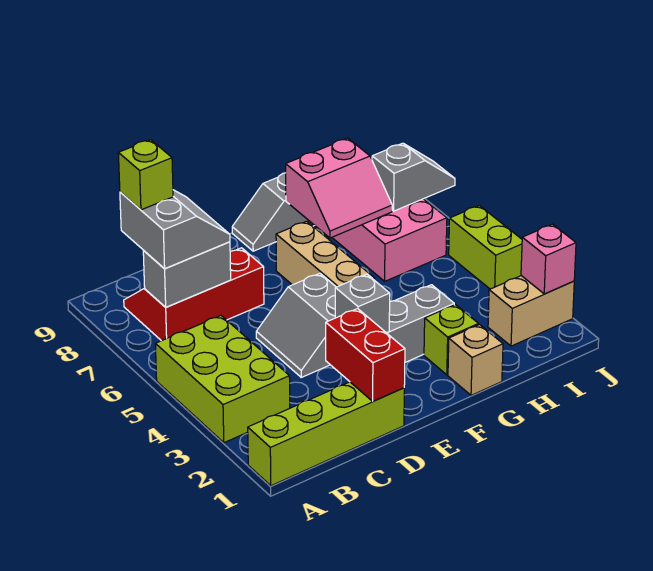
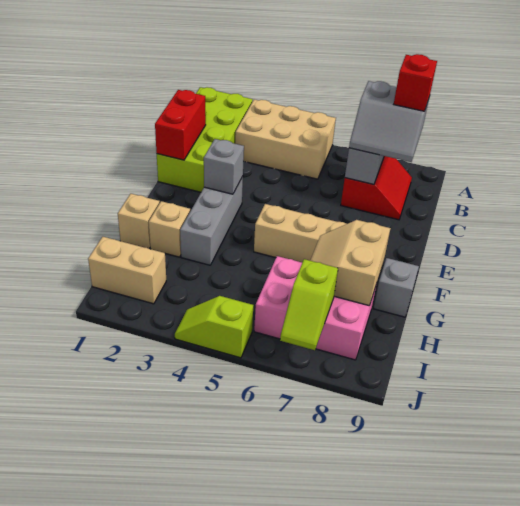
lime 1x4 brick [248,382,404,486] -> lime 2x4 brick [157,87,253,192]
lime 2x3 brick [155,316,290,443] -> tan 2x3 brick [235,99,336,179]
red 2x3 slope [124,248,264,341] -> red 2x2 slope [341,156,412,220]
lime 1x1 brick [118,140,173,210] -> red 1x1 brick [394,54,437,111]
red 1x2 brick [326,309,405,401] -> red 1x2 brick turned to [155,90,206,160]
grey 2x2 slope [256,273,336,377] -> none
lime 1x1 brick [424,305,479,375] -> tan 1x1 brick [149,201,190,257]
pink 2x2 slope [286,138,392,238] -> tan 2x2 slope [310,220,391,306]
tan 1x2 brick [488,276,574,346] -> tan 1x2 brick turned to [88,237,166,304]
grey 1x2 slope [372,143,455,211] -> lime 1x2 slope [280,259,338,350]
pink 1x1 brick [521,224,576,294] -> none
lime 1x2 brick [449,206,522,289] -> lime 1x2 slope [175,296,253,358]

